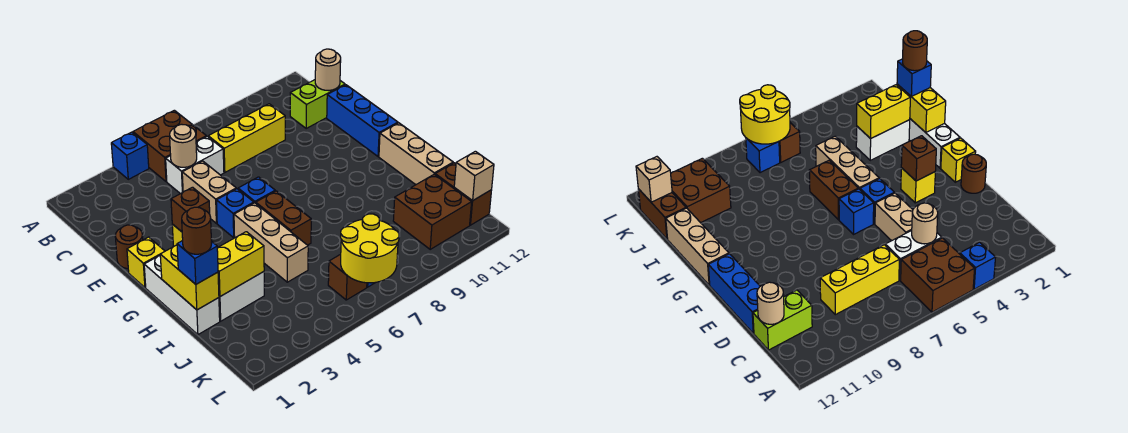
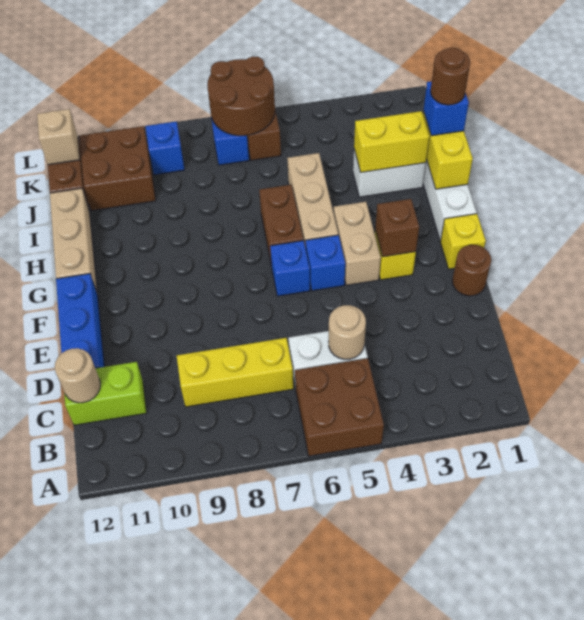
blue 1x1 brick [111,132,149,179] -> blue 1x1 brick moved to [146,121,185,175]
tan 1x2 brick [182,161,236,223] -> tan 1x2 brick moved to [334,202,381,285]
yellow 2x2 round brick [341,214,399,283] -> brown 2x2 round brick [207,57,275,136]

